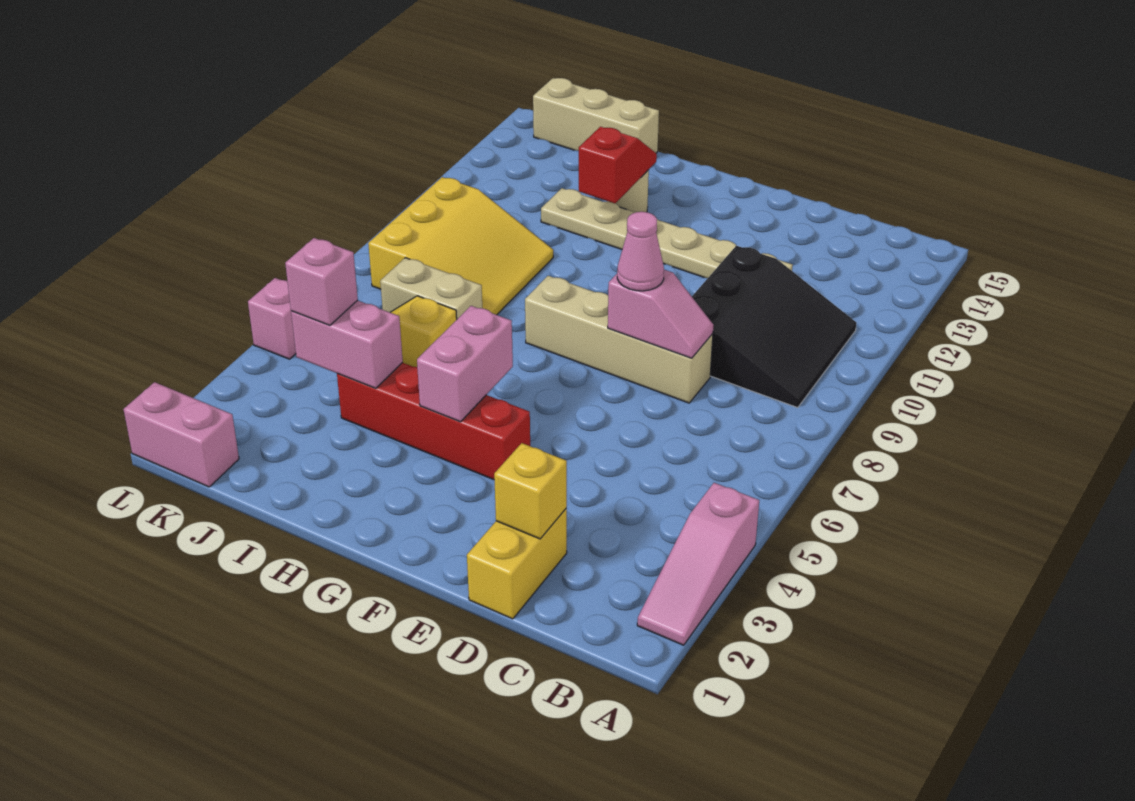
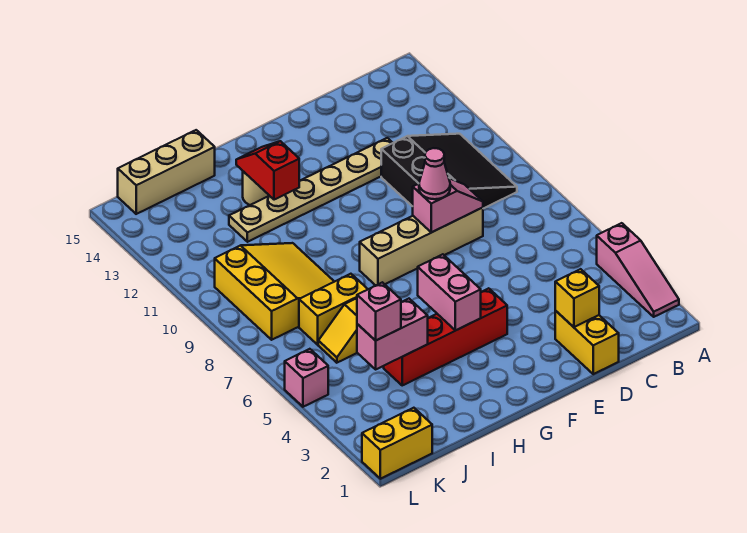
tan 1x2 brick [380,258,482,319] -> yellow 1x2 brick [299,274,368,345]
pink 1x2 brick [123,382,239,487] -> yellow 1x2 brick [362,408,432,479]

